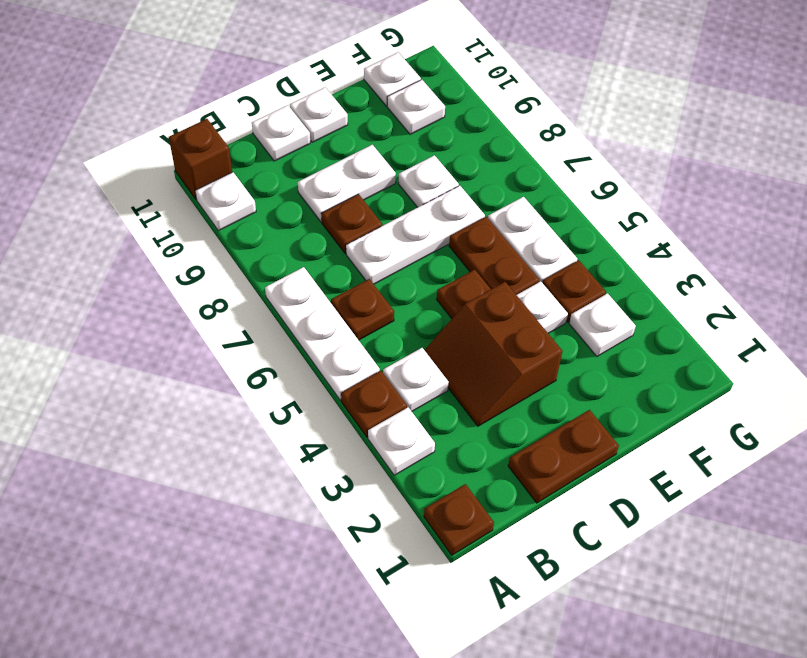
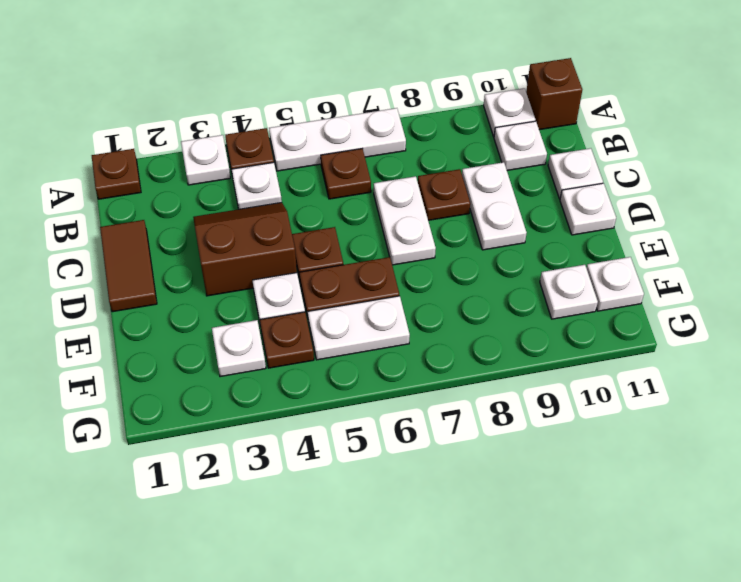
brown 1x2 plate [508,410,619,503] -> brown 1x2 tile [100,220,157,312]
white 1x3 plate [346,186,485,284] -> white 1x2 plate [374,176,436,265]
white 1x1 plate [399,155,459,207] -> white 1x1 plate moved to [494,121,547,170]

